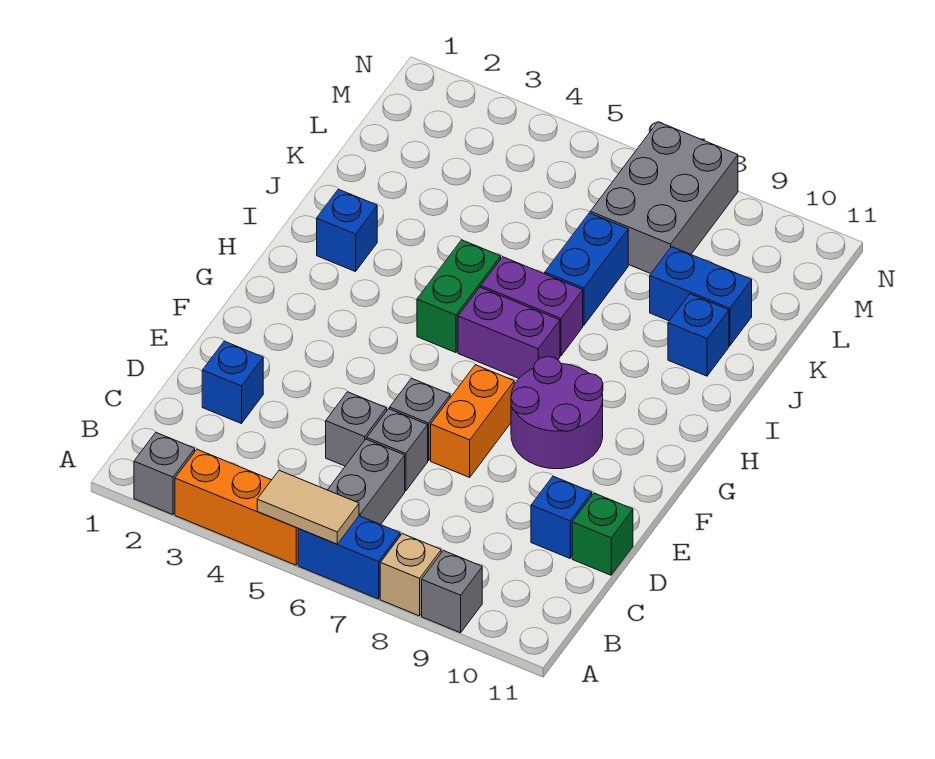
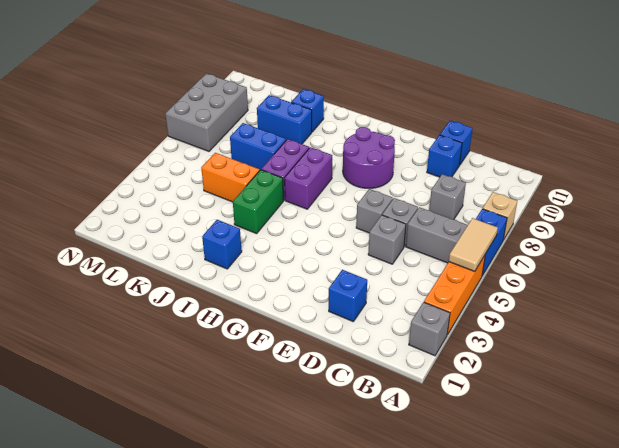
grey 1x1 brick [422,551,482,633] -> grey 1x1 brick moved to [429,174,466,219]
green 1x1 brick [572,493,633,575] -> blue 1x1 brick [440,121,472,164]
orange 1x2 brick [431,365,514,477] -> orange 1x2 brick moved to [201,153,260,202]
green 1x2 brick [417,240,501,353] -> green 1x2 brick turned to [233,170,284,234]
blue 1x2 brick [650,247,752,346] -> blue 1x2 brick turned to [257,95,312,144]
grey 2x3 brick [590,122,738,274] -> grey 2x3 brick turned to [165,73,248,151]

